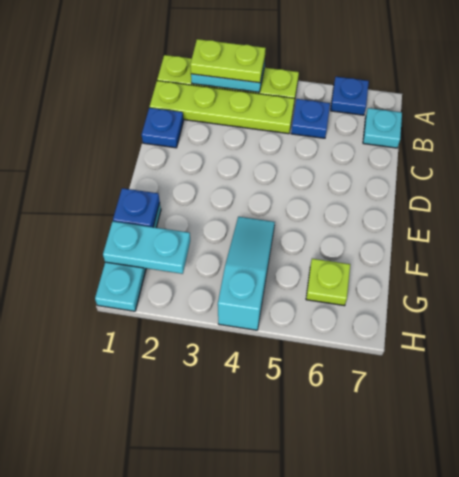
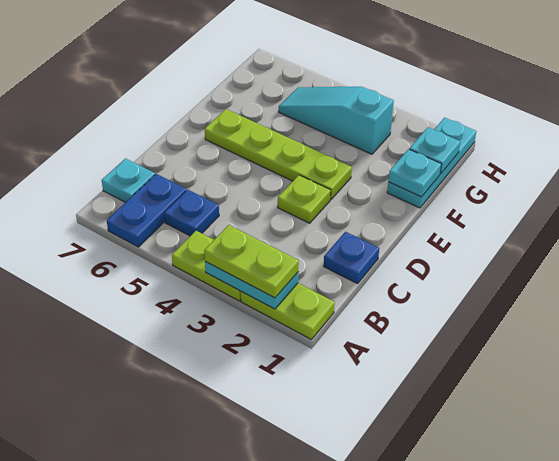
blue 1x1 plate [331,77,369,115] -> blue 1x2 plate [107,174,187,247]
lime 1x4 plate [150,81,295,134] -> lime 1x4 plate moved to [205,109,352,199]
blue 1x1 plate [113,188,160,227] -> cyan 1x1 plate [388,149,442,197]
cyan 1x3 slope [218,217,275,330] -> cyan 1x3 slope turned to [279,87,394,154]
cyan 1x2 plate [103,221,190,274] -> cyan 1x1 plate [409,127,460,174]
lime 1x1 plate [306,259,350,306] -> lime 1x1 plate moved to [278,175,331,223]

